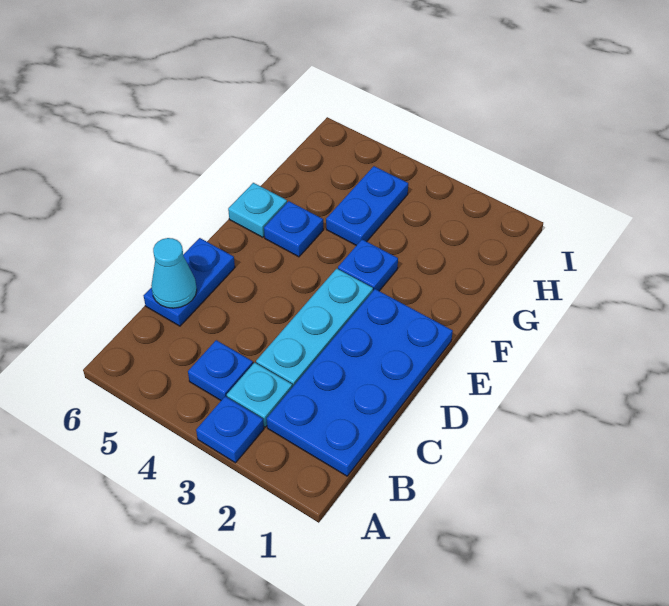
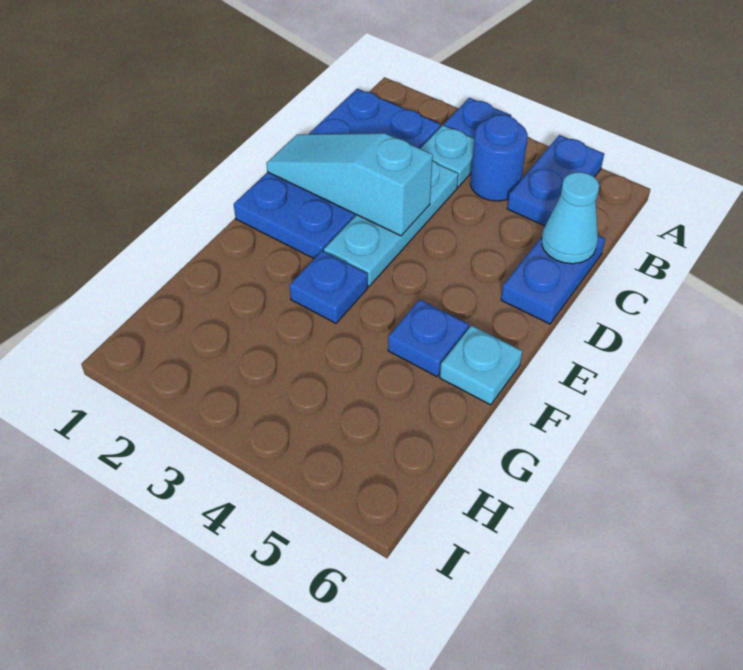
blue 1x1 plate [188,340,253,400] -> blue 1x1 round brick [470,115,528,201]
none -> cyan 1x3 slope [266,133,433,236]
blue 1x2 plate [326,166,408,245] -> blue 1x2 plate moved to [507,135,604,226]

